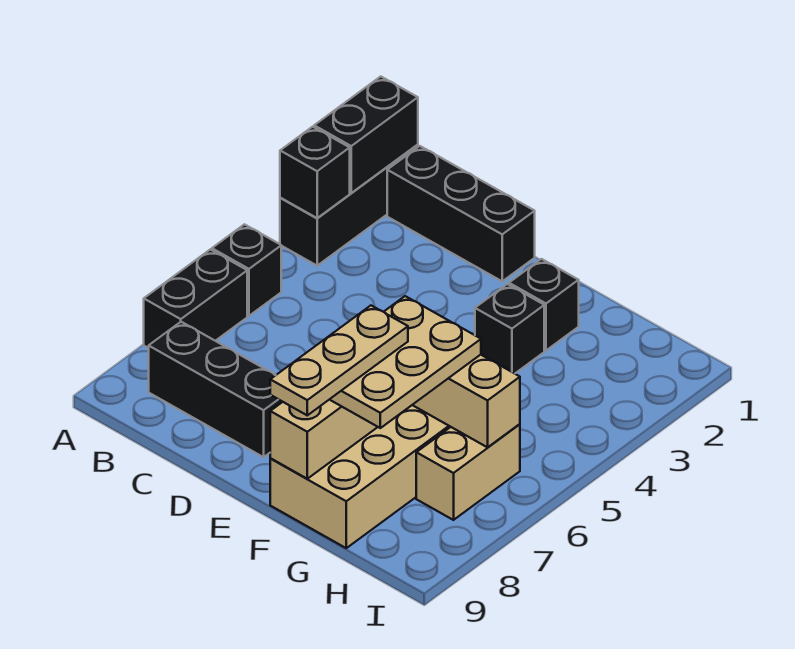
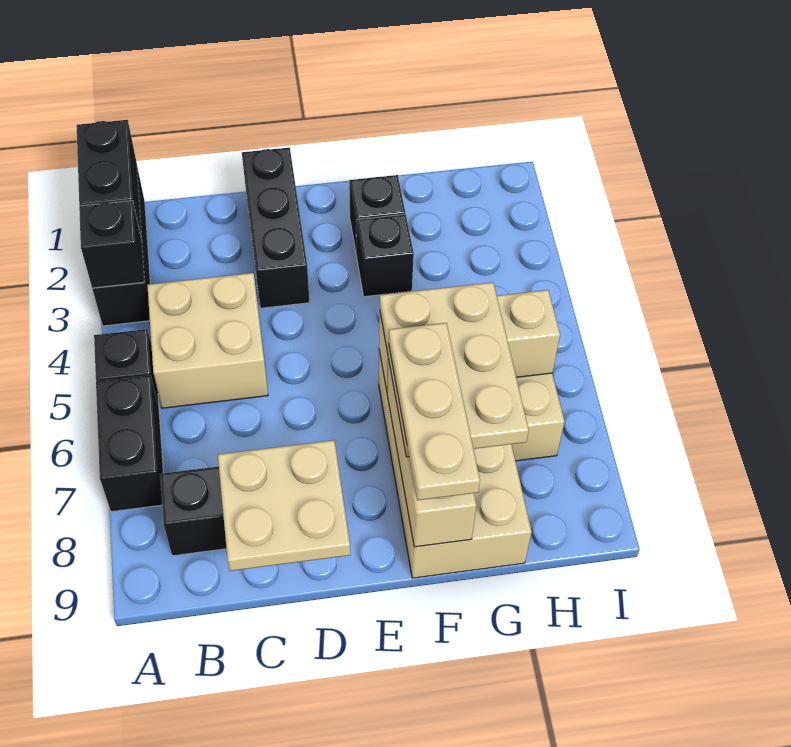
black 1x3 brick [387,146,535,281] -> black 1x3 brick turned to [242,147,310,308]
none -> tan 2x2 brick [147,273,268,408]
none -> tan 2x2 plate [218,440,350,571]

